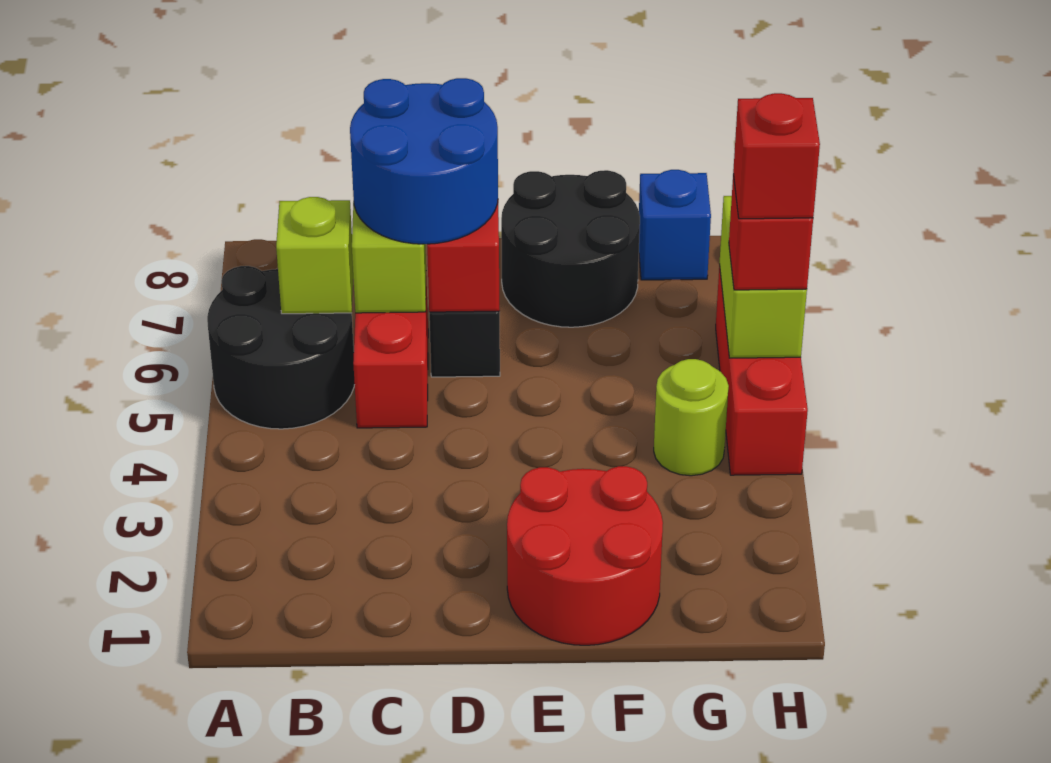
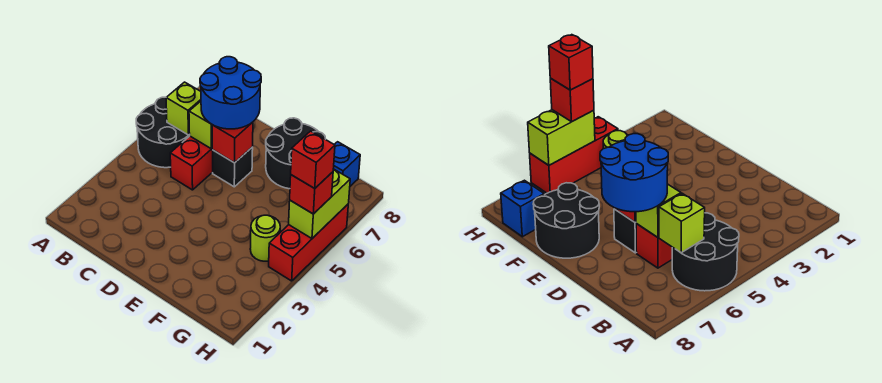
red 2x2 round brick [507,466,663,645] -> none

